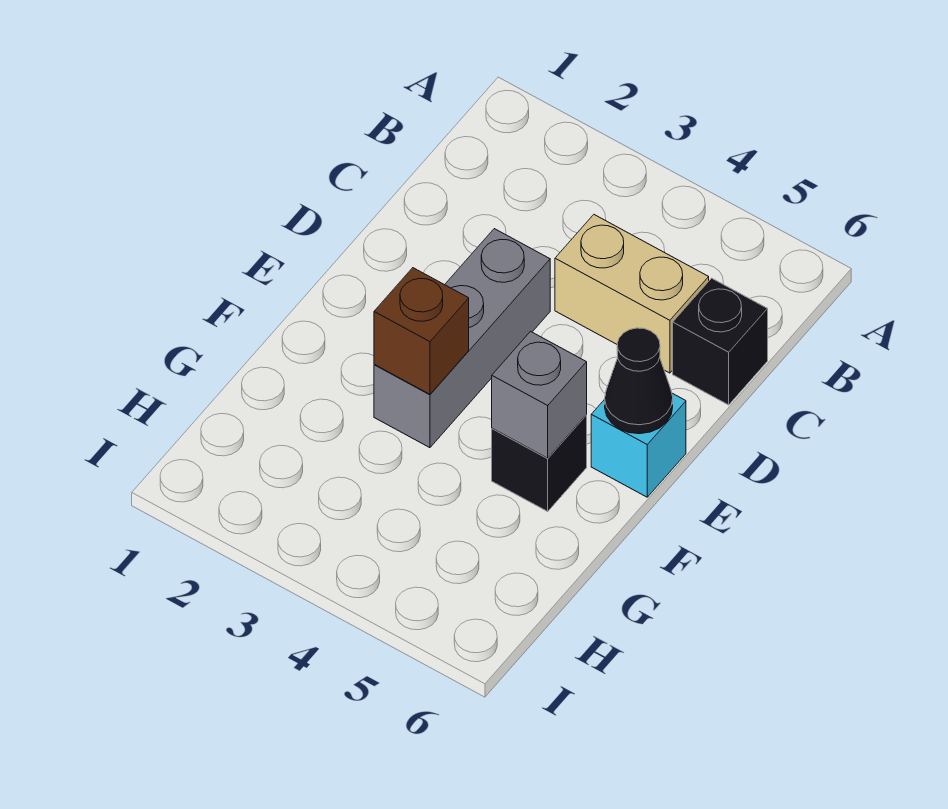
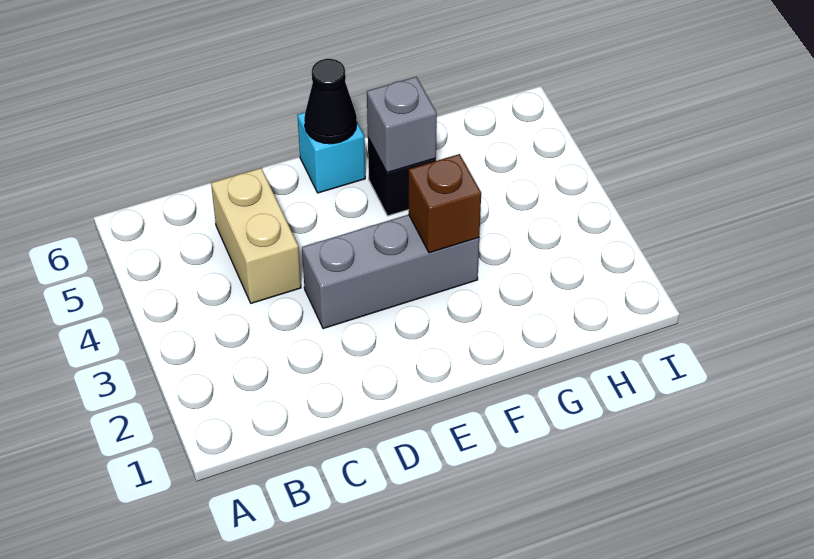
black 1x1 brick [673,278,768,405] -> none

